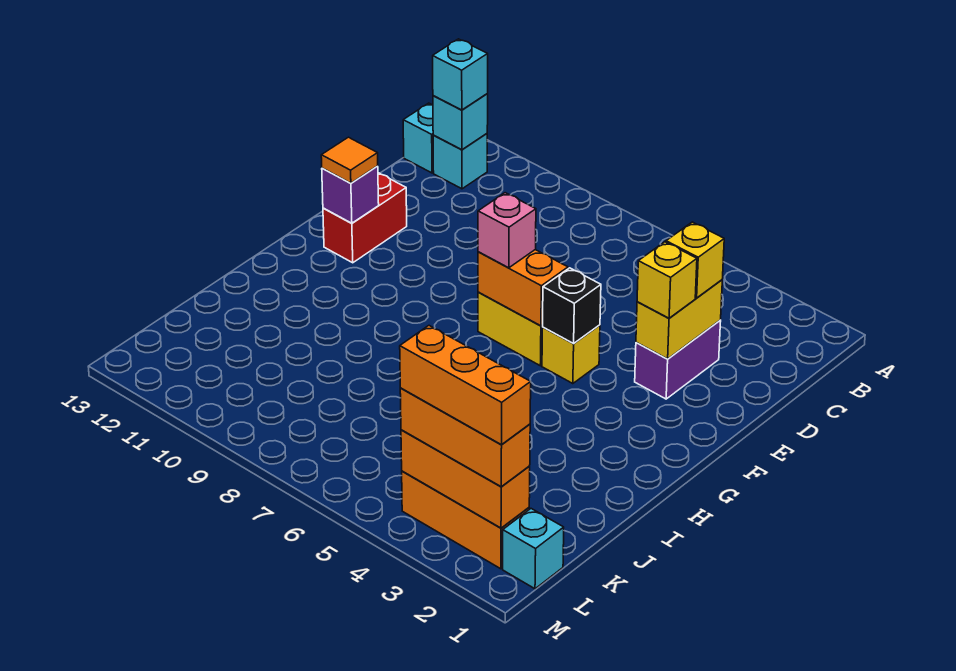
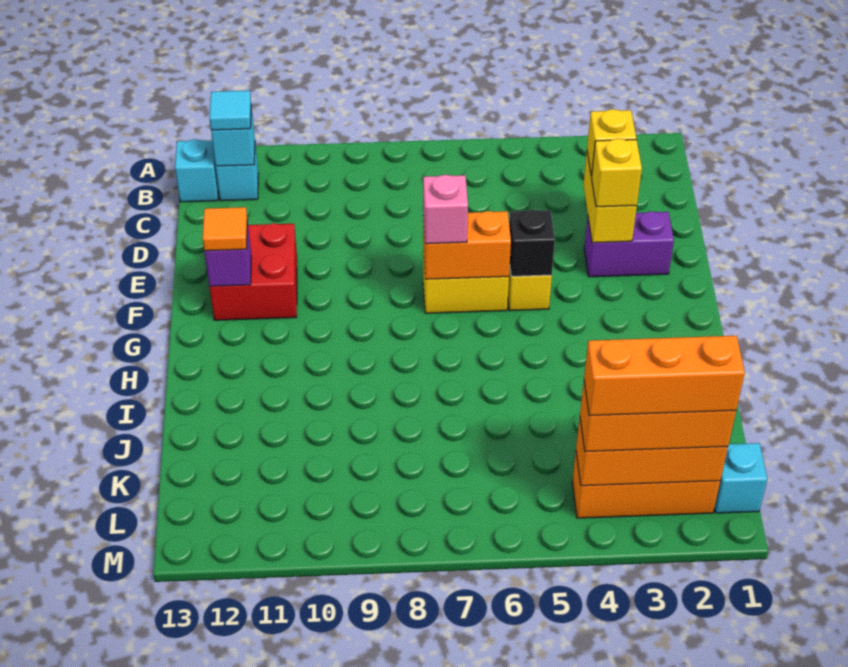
cyan 1x1 brick [433,39,488,110] -> cyan 1x1 tile [209,90,251,130]
purple 1x2 brick [635,320,721,399] -> purple 1x2 brick turned to [584,211,674,277]
red 1x2 brick [323,173,407,263] -> red 2x2 brick [210,223,297,320]

